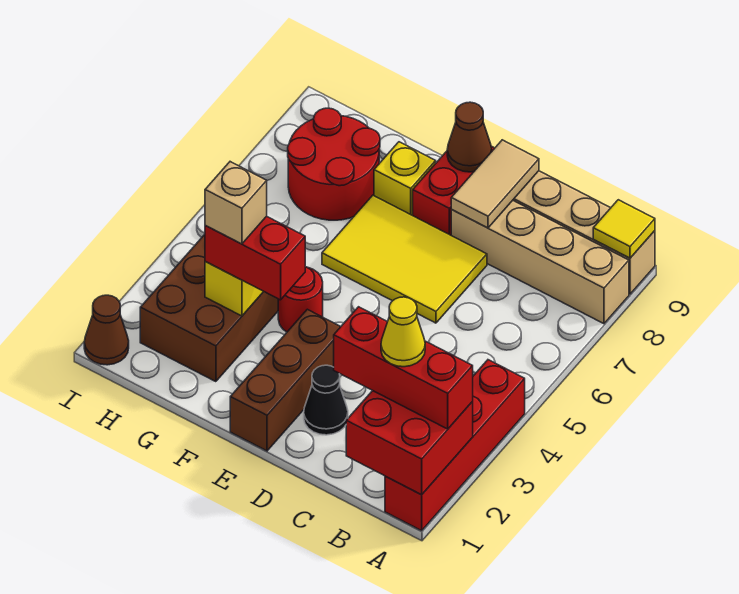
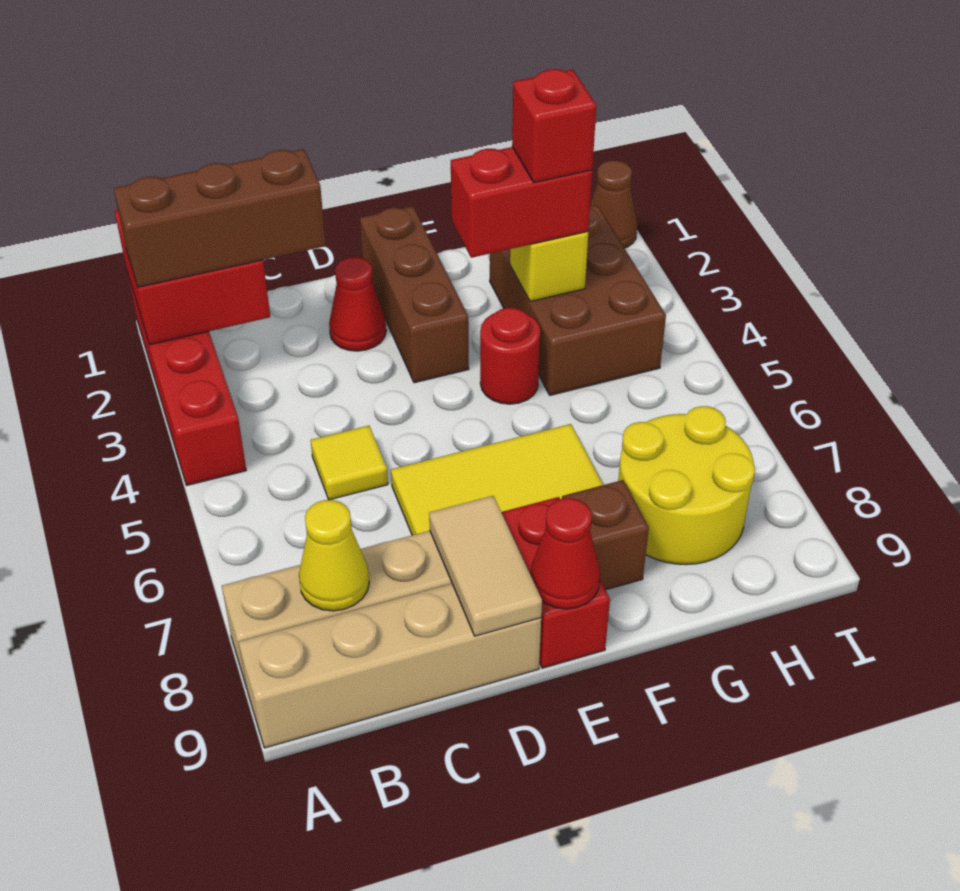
red 1x3 brick [334,307,473,429] -> brown 1x3 brick [114,149,326,287]
yellow 1x1 tile [593,200,655,258] -> yellow 1x1 tile moved to [311,426,388,500]
yellow 1x1 cone [381,297,425,367] -> yellow 1x1 cone moved to [299,500,369,611]
black 1x1 cone [304,365,348,435] -> red 1x1 cone [329,257,386,351]
brown 1x1 cone [447,102,492,172] -> red 1x1 cone [531,498,600,609]
yellow 1x1 brick [374,142,436,215] -> brown 1x1 brick [562,480,649,590]
tan 1x1 brick [205,162,267,244] -> red 1x1 brick [512,69,596,182]
red 2x2 round brick [288,108,380,220] -> yellow 2x2 round brick [618,406,755,565]

